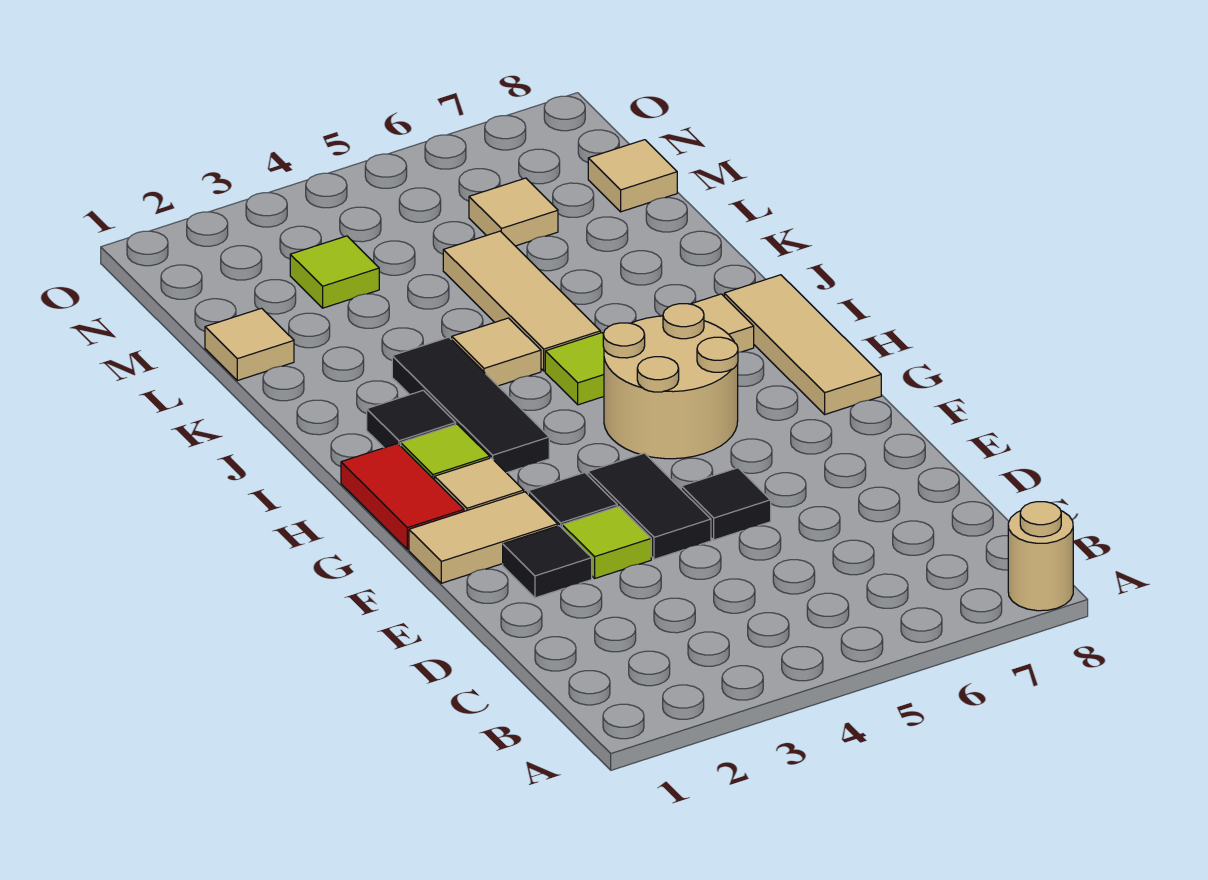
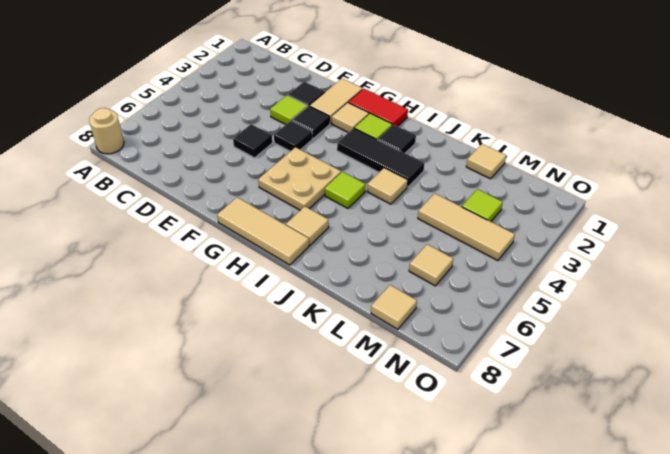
black 1x2 tile [588,453,711,559] -> black 1x1 tile [274,121,313,151]
tan 2x2 round brick [603,304,738,459] -> tan 2x2 plate [258,147,341,210]
tan 1x3 tile [443,231,601,371] -> tan 1x3 tile moved to [418,194,515,261]

